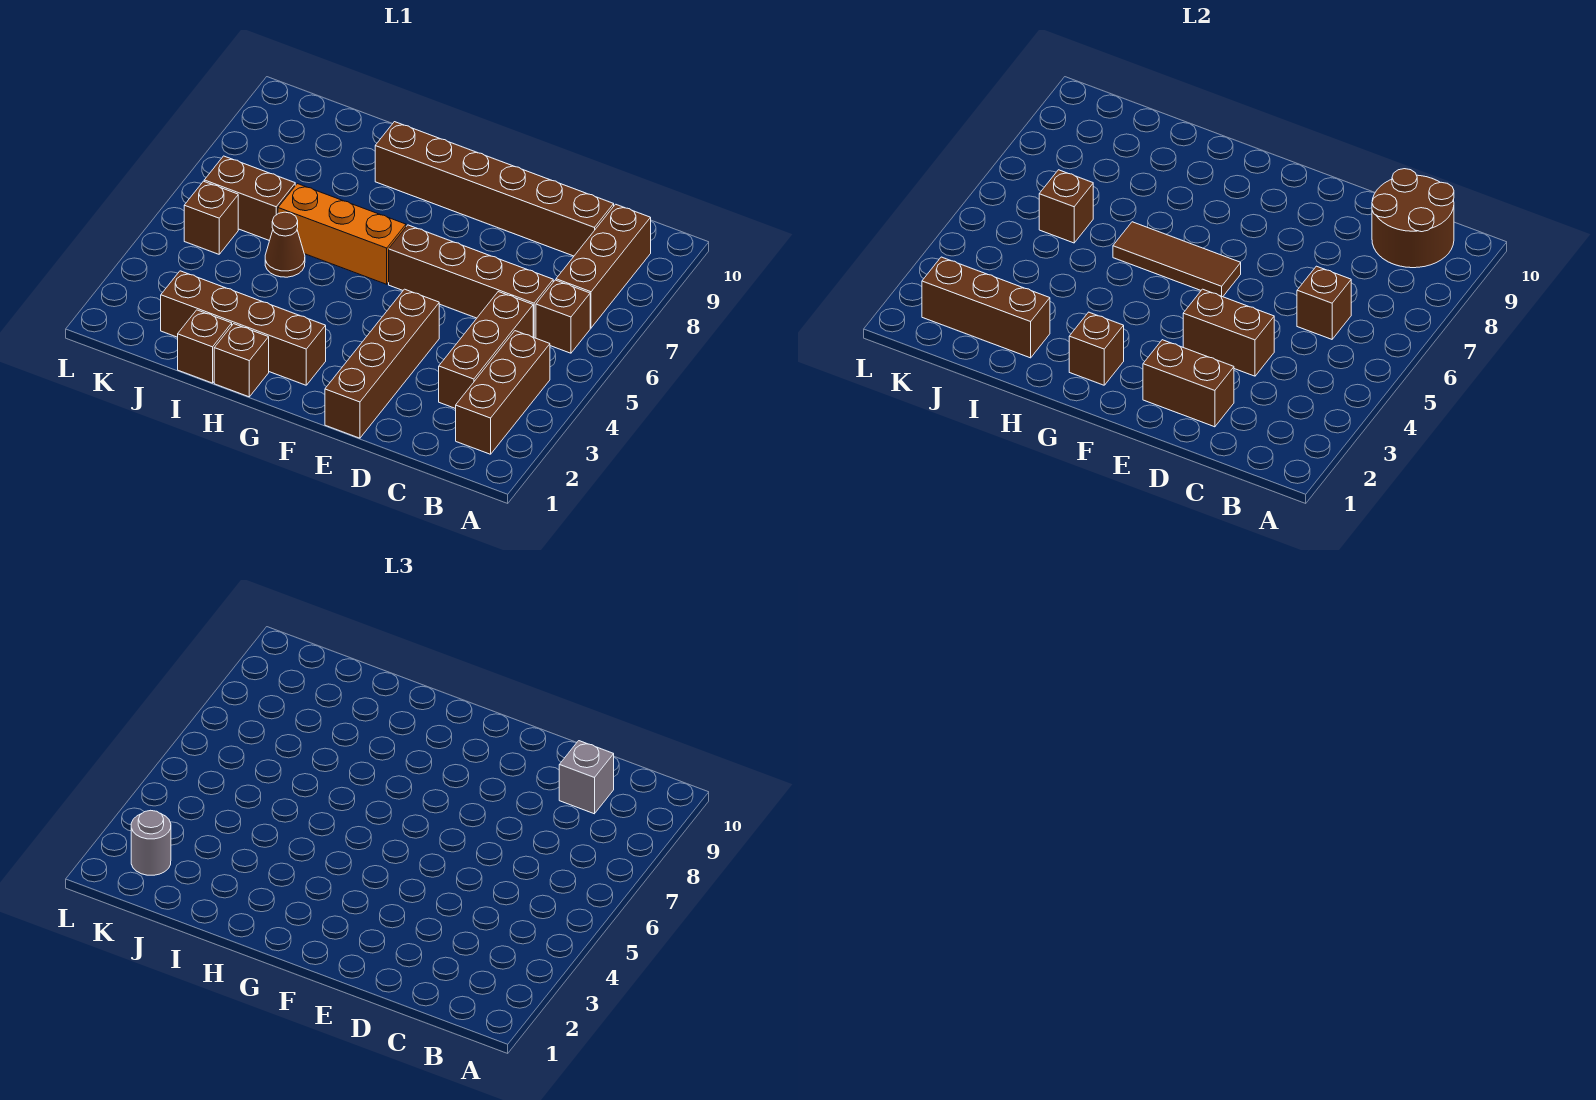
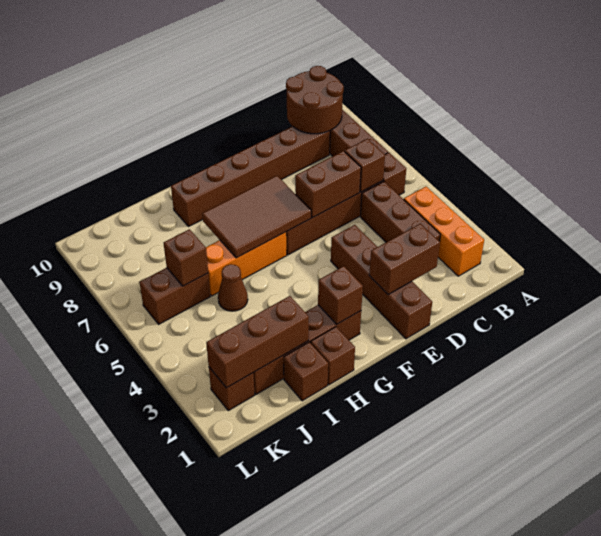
brown 1x3 brick [456,331,550,454] -> orange 1x3 brick [404,187,484,276]
grey 1x1 brick [559,741,614,814] -> none
brown 1x2 brick [1183,289,1274,376] -> brown 1x2 brick moved to [295,151,361,217]
brown 1x3 tile [1113,222,1241,297] -> brown 2x3 tile [202,176,311,258]
grey 1x1 round brick [131,810,171,875] -> none
brown 1x1 brick [184,181,238,254] -> brown 1x1 brick moved to [209,367,255,411]

